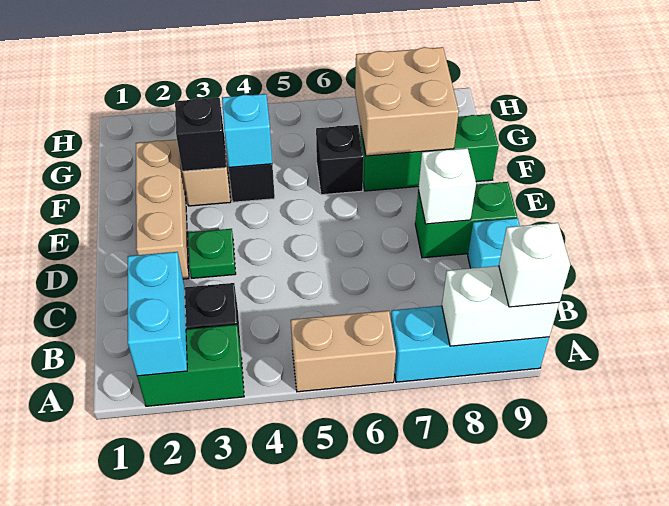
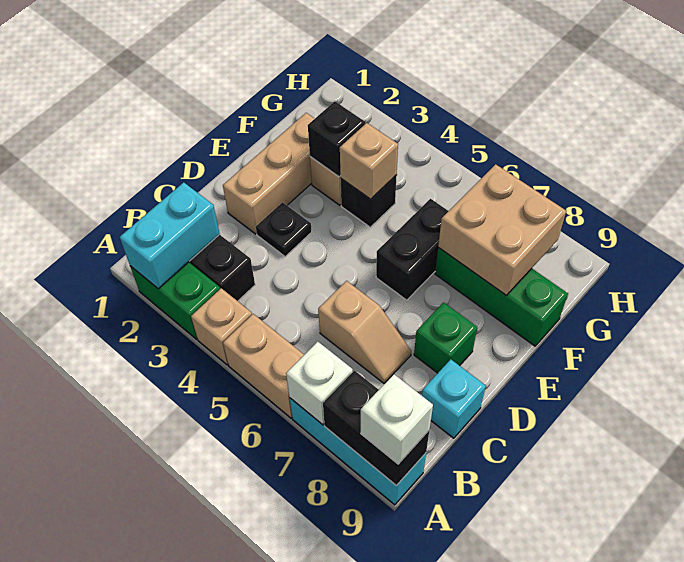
none -> tan 1x1 brick [191,288,252,365]
white 1x2 brick [442,266,559,346] -> black 1x2 brick [323,371,429,486]
none -> tan 1x2 slope [318,281,411,383]
green 1x1 plate [188,229,236,278] -> black 1x1 plate [256,202,312,257]
green 1x2 brick [415,182,517,258] -> green 1x1 brick [414,302,477,373]
white 1x1 brick [418,148,476,224] -> white 1x1 brick moved to [286,342,353,425]
cyan 1x1 brick [222,94,272,167] -> tan 1x1 brick [340,123,398,199]
black 1x1 brick [316,125,364,195] -> black 1x2 brick [376,199,448,300]

